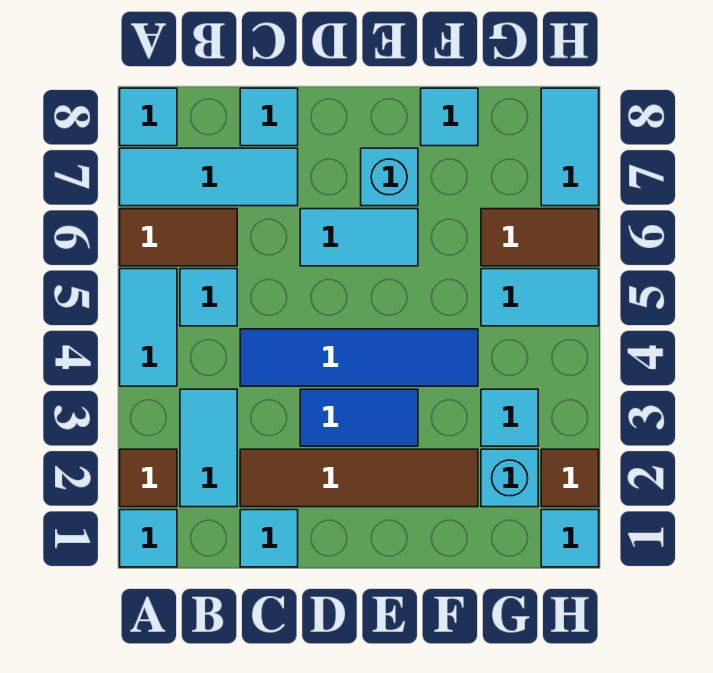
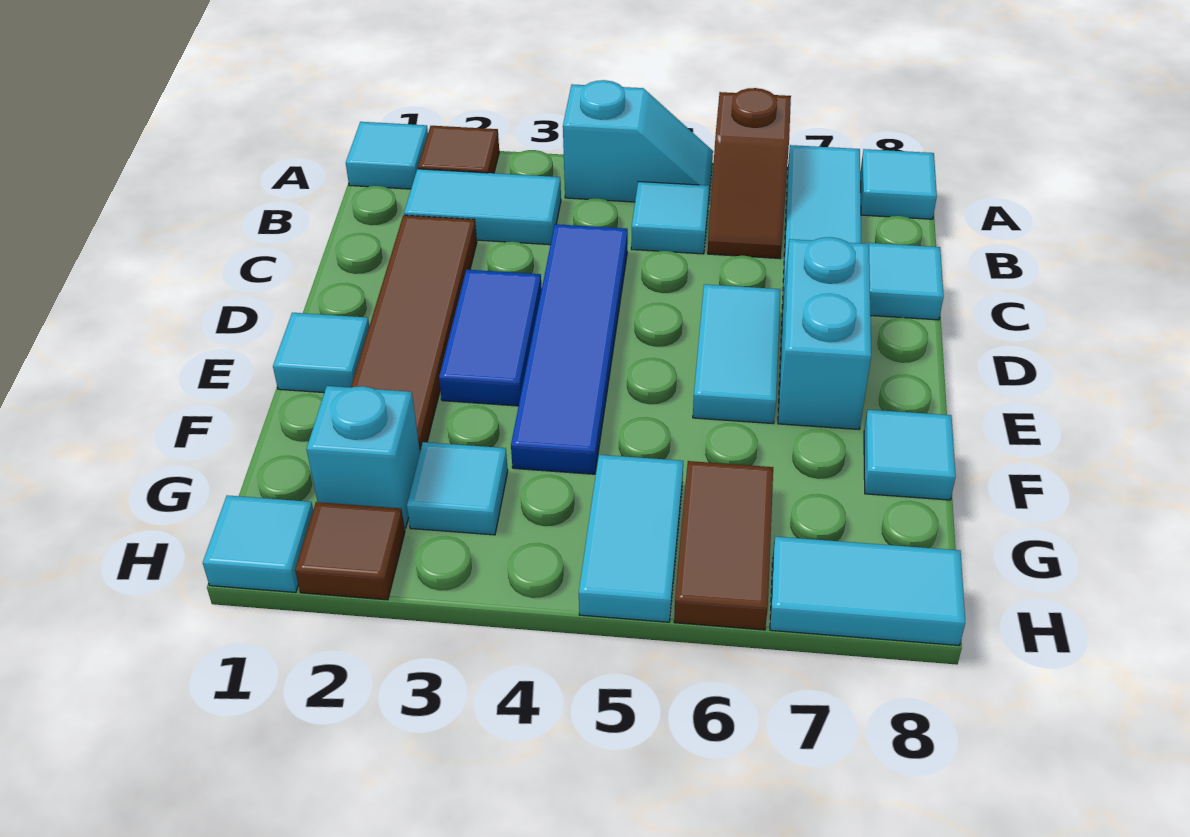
cyan 1x2 tile [120,269,177,386] -> cyan 1x2 slope [563,80,713,204]
brown 1x2 tile [120,209,237,266] -> brown 1x2 slope [708,88,791,258]
cyan 1x1 tile [240,510,298,567] -> cyan 1x1 tile moved to [273,313,369,393]
cyan 1x1 brick [361,148,418,206] -> cyan 1x2 brick [778,237,871,429]

